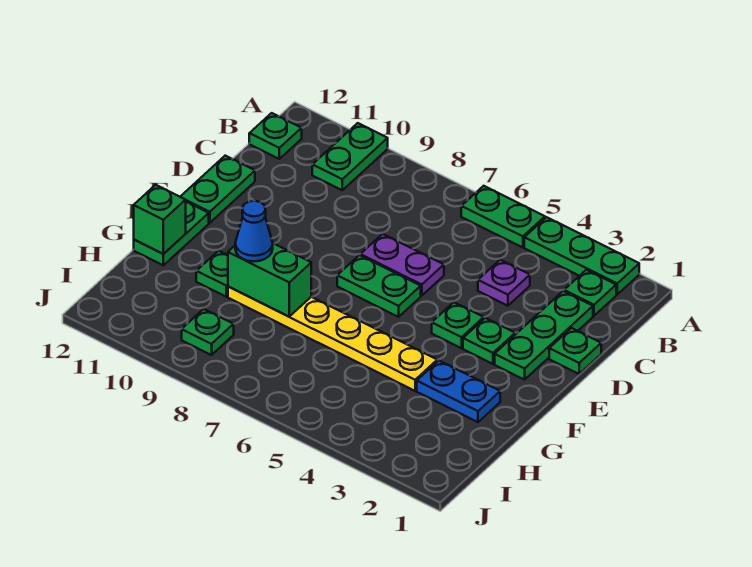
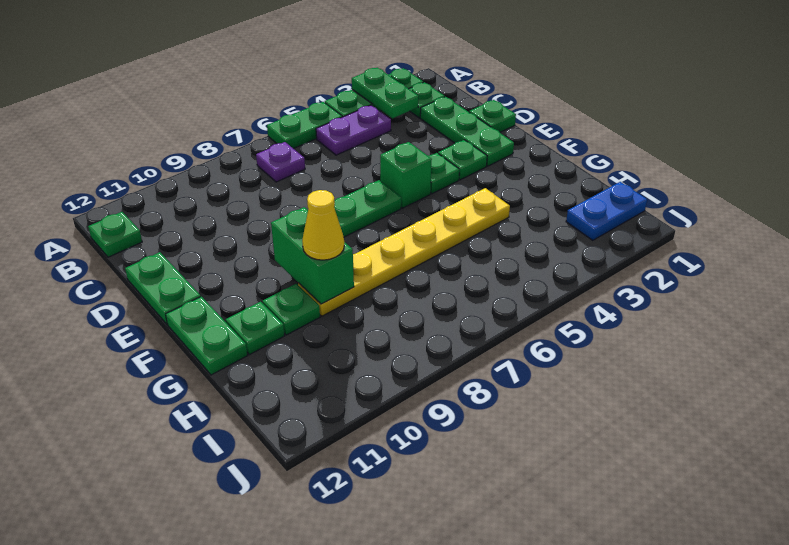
green 1x2 plate [312,123,388,190] -> green 1x2 plate moved to [352,68,418,118]
purple 1x1 plate [478,260,530,306] -> purple 1x1 plate moved to [256,142,305,182]
purple 1x2 plate [360,234,444,296] -> purple 1x2 plate moved to [316,105,391,155]
blue 1x2 plate [417,361,500,422] -> blue 1x2 plate moved to [566,182,647,240]
green 1x2 brick [228,243,311,317] -> green 1x2 brick turned to [271,207,354,304]
blue 1x1 cone [235,201,273,262] -> yellow 1x1 cone [302,190,344,260]
green 1x1 brick [134,185,186,254] -> green 1x1 brick moved to [380,142,432,208]
green 1x1 plate [182,309,234,355] -> green 1x1 plate moved to [226,302,284,355]

